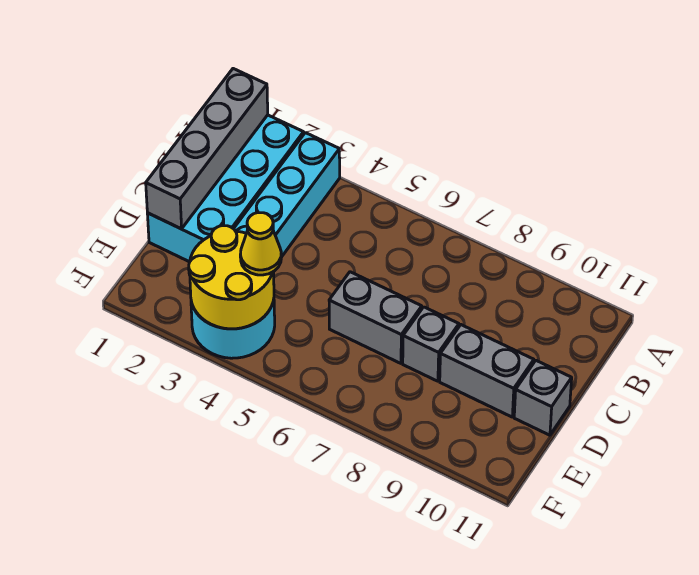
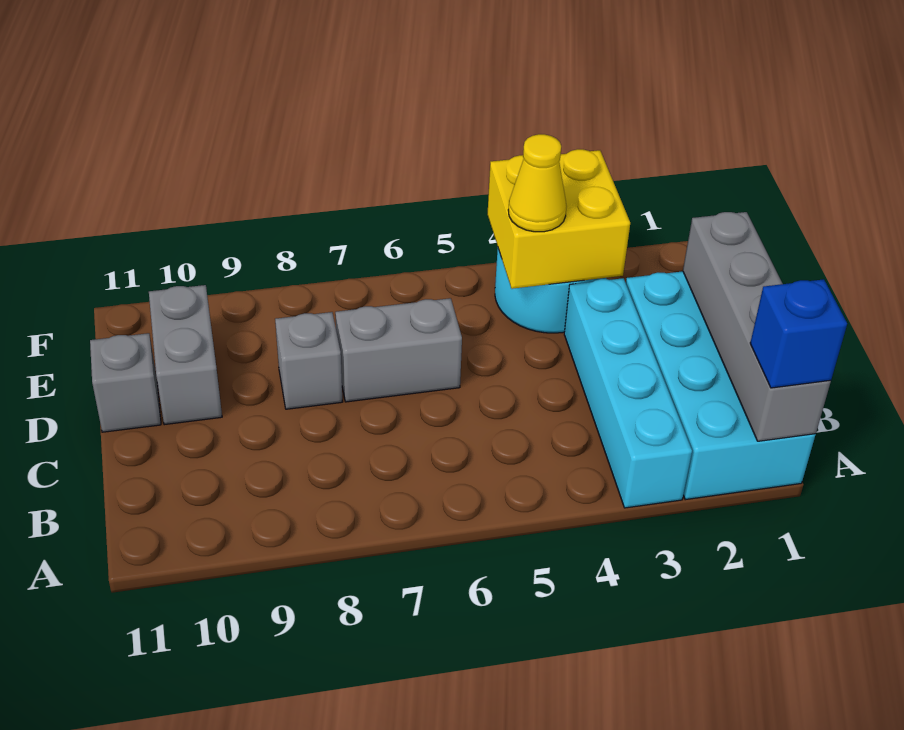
none -> blue 1x1 brick [750,279,847,388]
grey 1x2 brick [440,325,534,417] -> grey 1x2 brick turned to [149,285,222,425]
yellow 2x2 round brick [189,226,274,329] -> yellow 2x2 brick [487,149,630,289]

